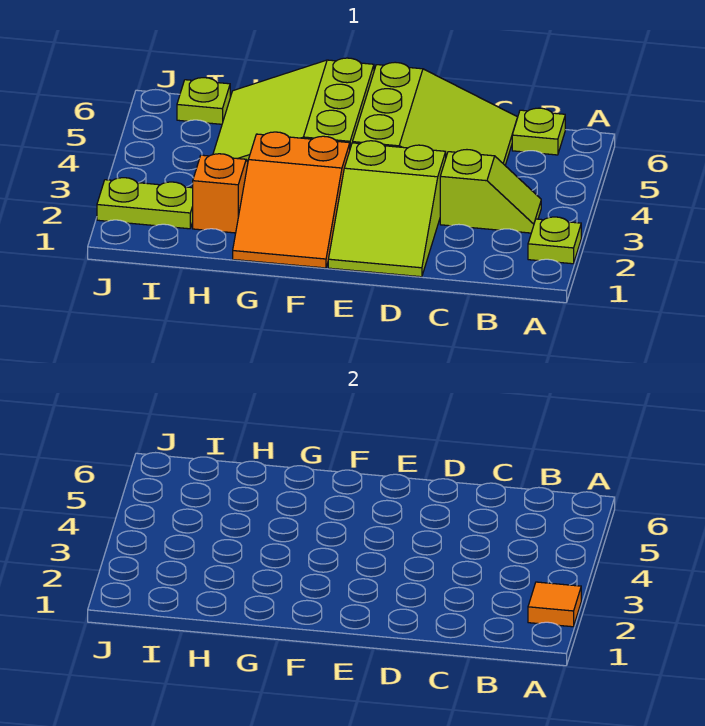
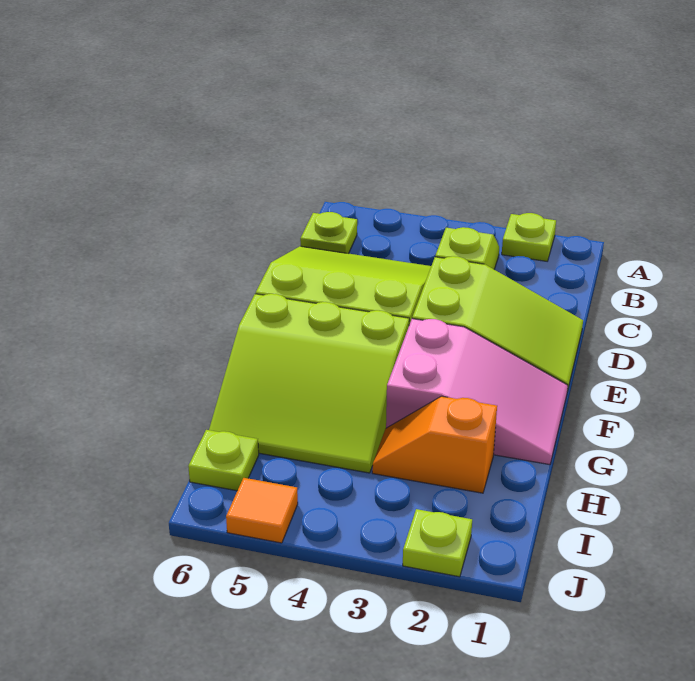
orange 1x1 tile [528,582,581,627] -> orange 1x1 tile moved to [226,478,298,543]
orange 2x3 slope [233,132,350,268] -> pink 2x3 slope [386,319,568,465]
lime 1x2 plate [97,178,193,229] -> lime 1x1 plate [403,509,472,577]

